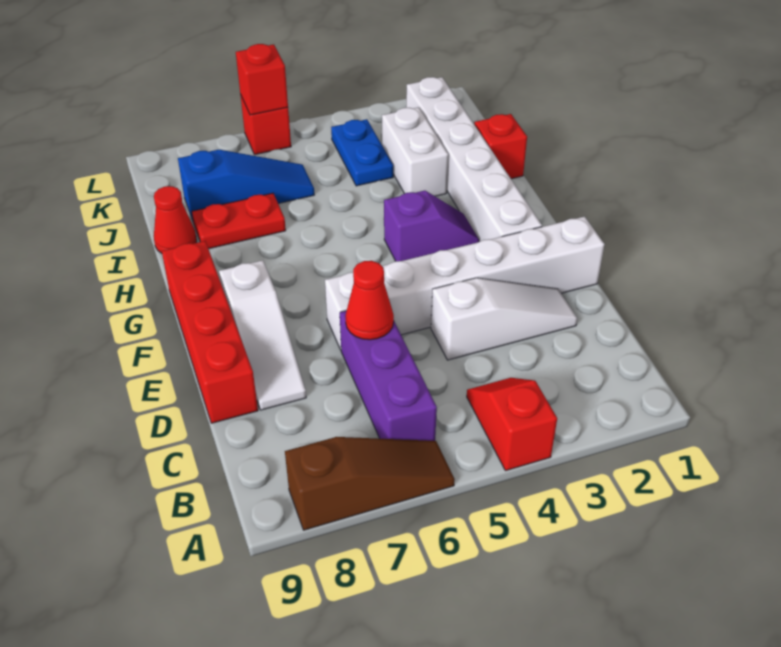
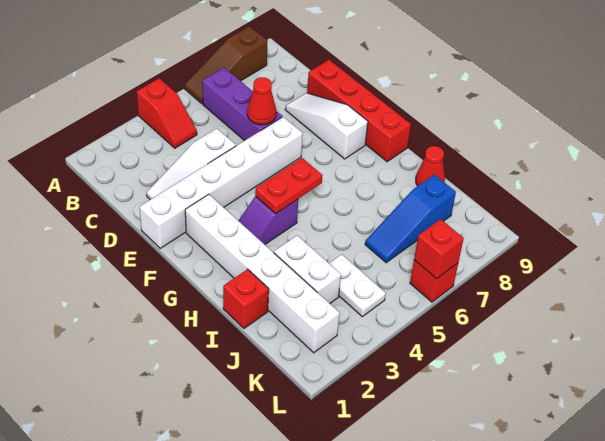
red 1x2 plate [192,193,286,249] -> red 1x2 plate moved to [255,158,323,214]
blue 1x2 plate [331,119,393,186] -> white 1x2 plate [329,254,386,317]

